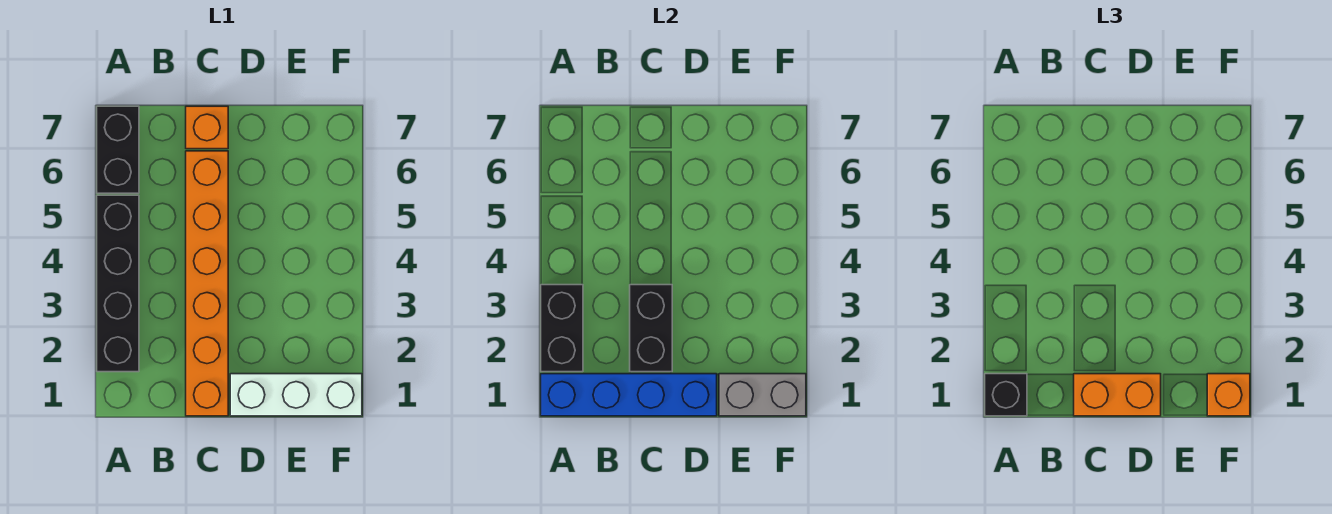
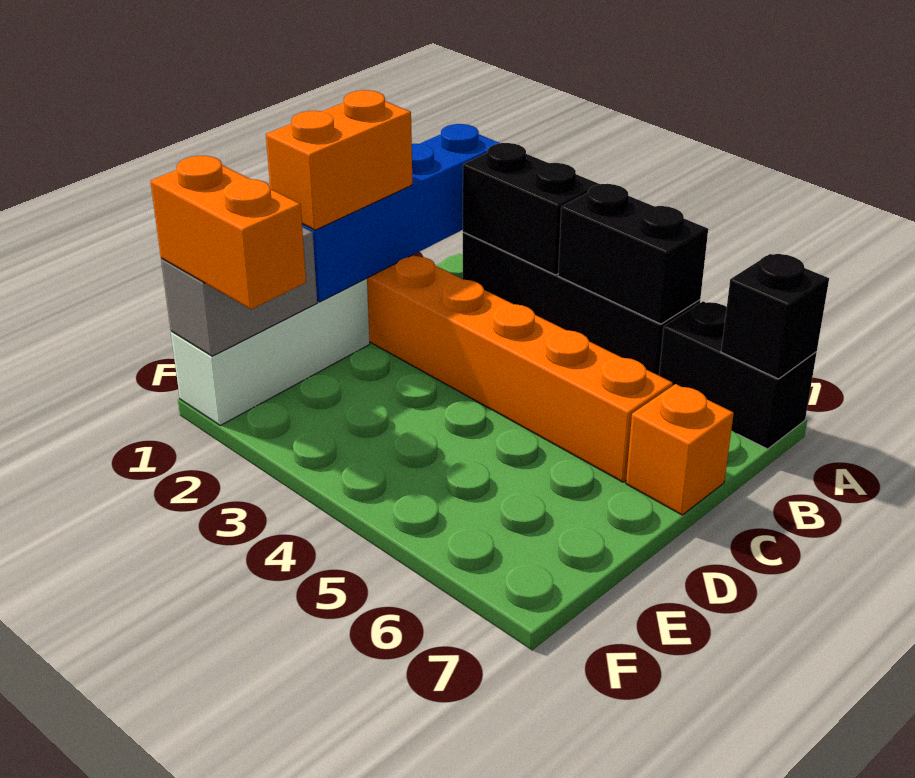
black 1x1 brick [985,374,1027,416] -> black 1x1 brick moved to [721,254,829,379]
black 1x2 brick [630,285,672,372] -> black 1x2 brick moved to [558,184,708,324]
orange 1x1 brick [1207,374,1250,416] -> orange 1x2 brick [150,156,306,309]

